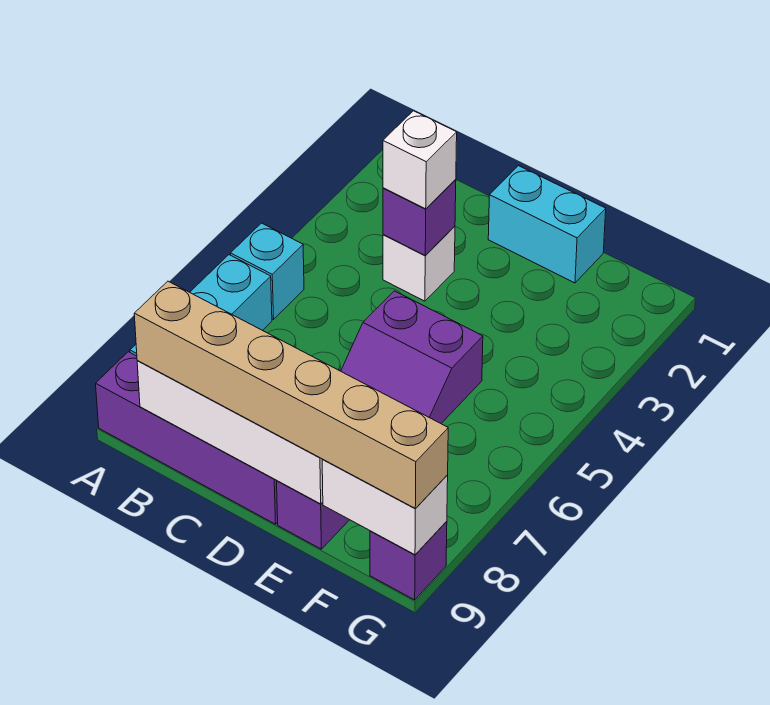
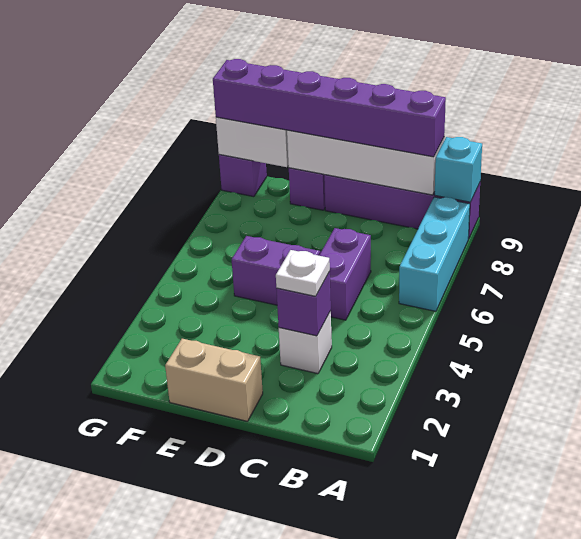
cyan 1x1 brick [231,223,304,319] -> cyan 1x1 brick moved to [435,137,482,202]
tan 1x6 brick [134,281,448,509] -> purple 1x6 brick [213,59,446,157]
white 1x1 brick [383,111,457,209] -> white 1x1 plate [276,250,330,296]
none -> purple 1x2 brick [319,228,371,320]
cyan 1x2 brick [488,166,606,283] -> tan 1x2 brick [165,339,263,421]

